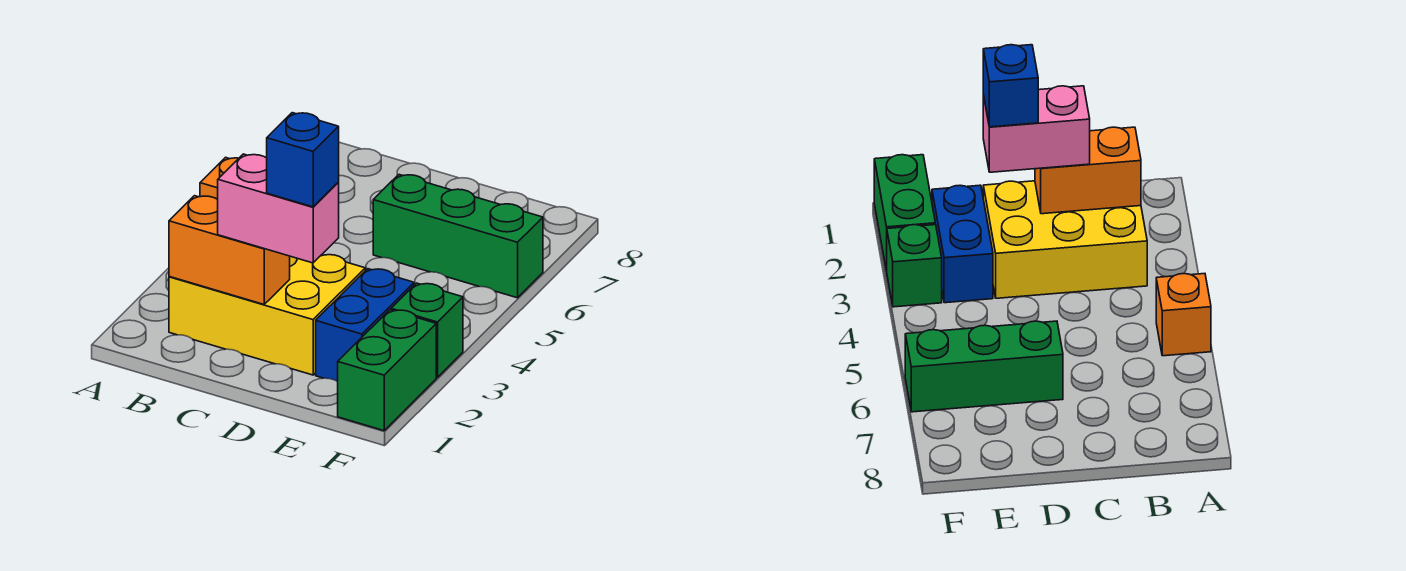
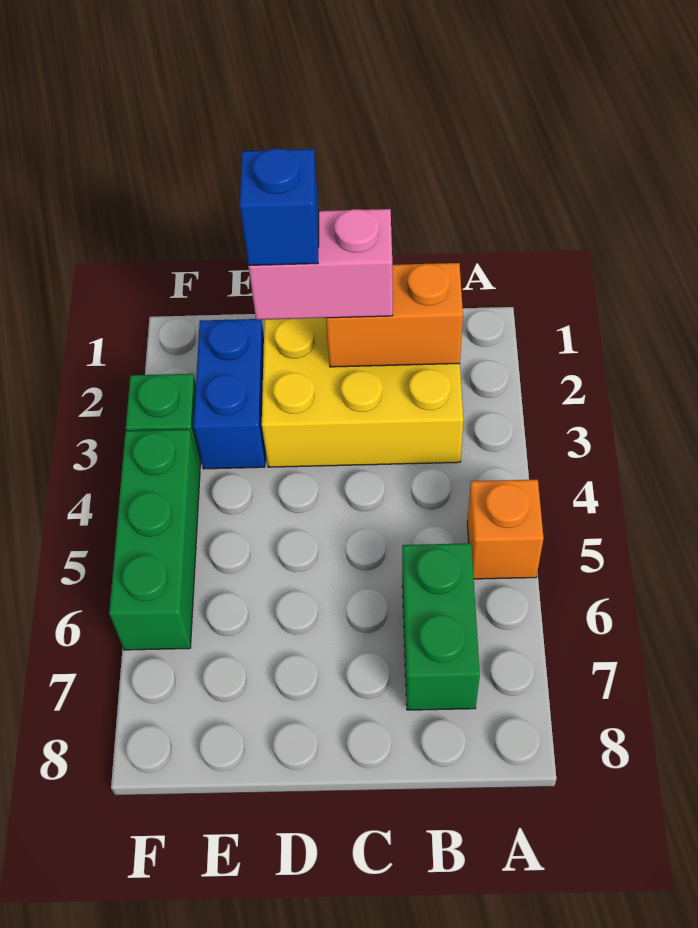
green 1x3 brick [373,175,543,298] -> green 1x3 brick turned to [109,429,200,650]
green 1x2 brick [338,310,436,431] -> green 1x2 brick moved to [402,543,480,710]

